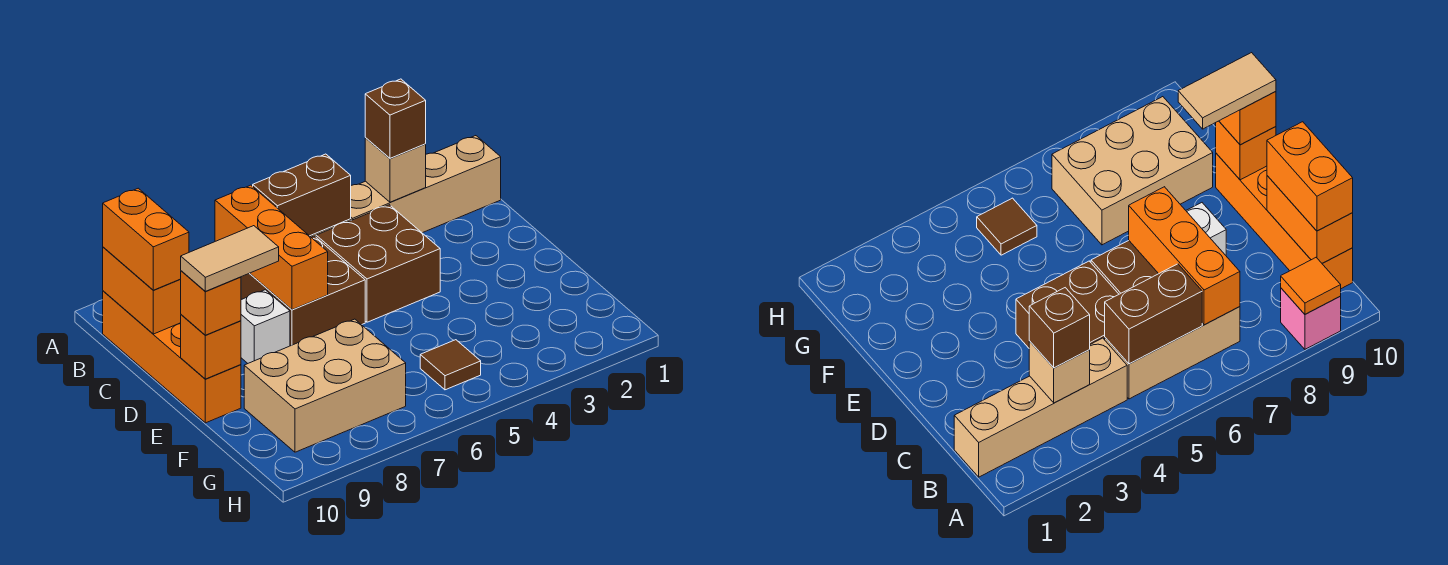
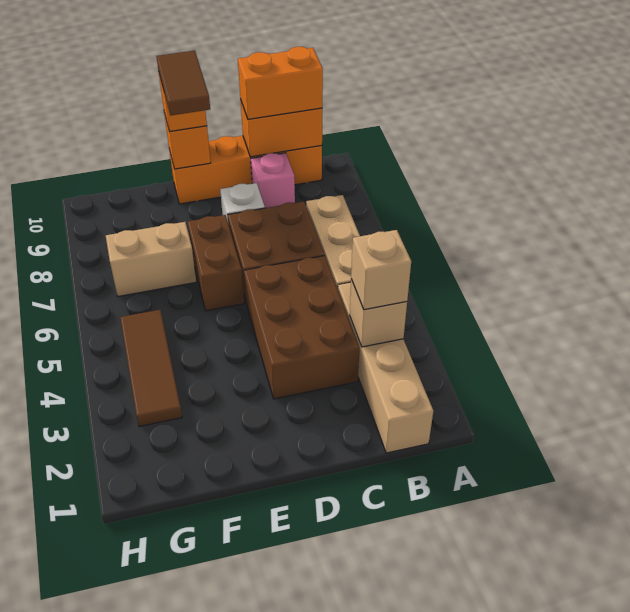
pink 1x1 brick [1281,288,1341,349] -> pink 1x1 brick moved to [251,153,295,208]
orange 1x1 tile [1281,258,1341,314] -> none
brown 1x1 brick [365,79,426,159] -> tan 1x1 brick [351,230,411,310]
brown 1x2 brick [253,154,351,236] -> brown 1x2 brick moved to [188,215,244,311]
orange 1x3 brick [215,185,328,310] -> none
brown 2x2 brick [316,205,440,322] -> brown 2x3 brick [244,256,360,399]
tan 1x2 tile [181,226,279,291] -> brown 1x2 tile [156,50,210,115]
tan 2x3 brick [244,319,406,452] -> tan 1x2 brick [106,222,196,297]
brown 1x1 tile [420,340,481,390] -> brown 1x3 tile [120,310,182,426]

